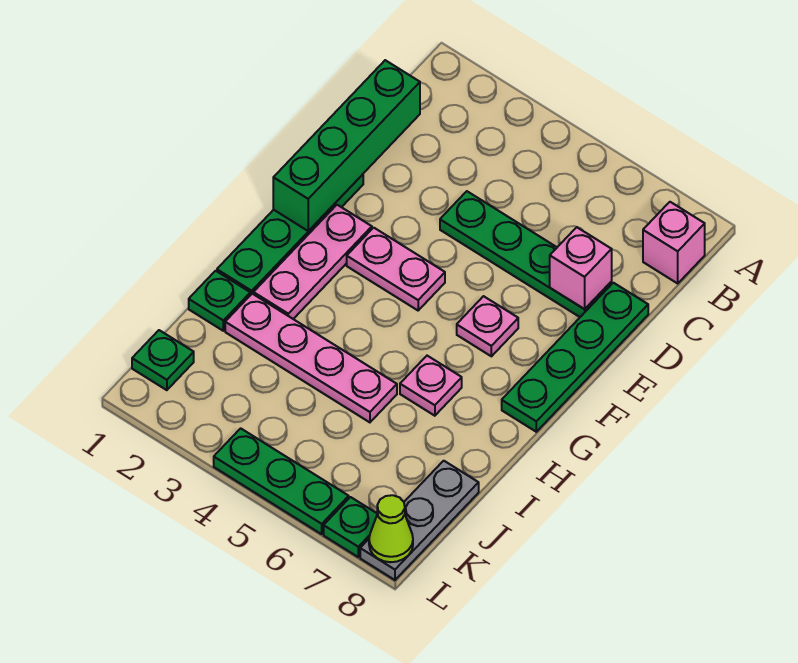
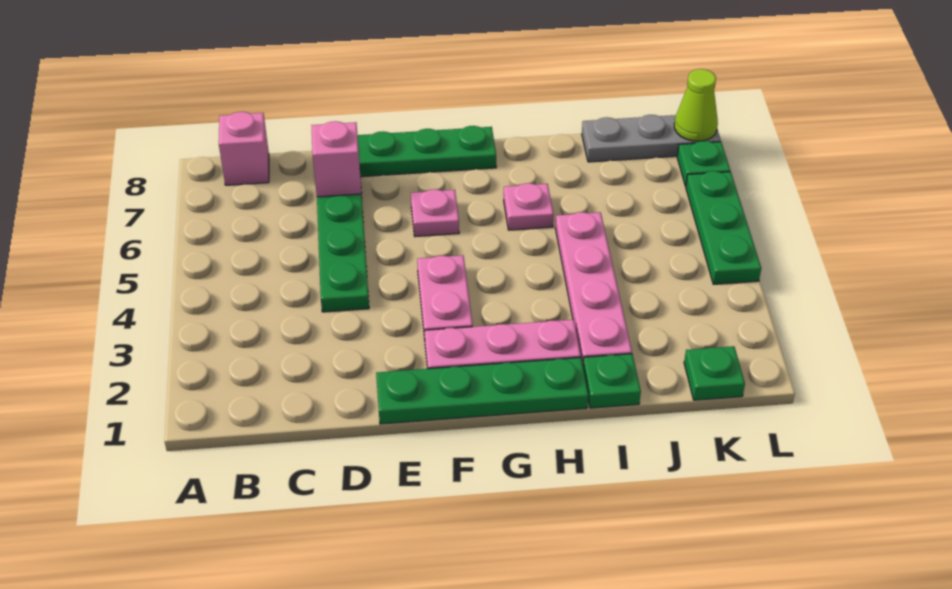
green 1x4 brick [273,60,420,231] -> none

